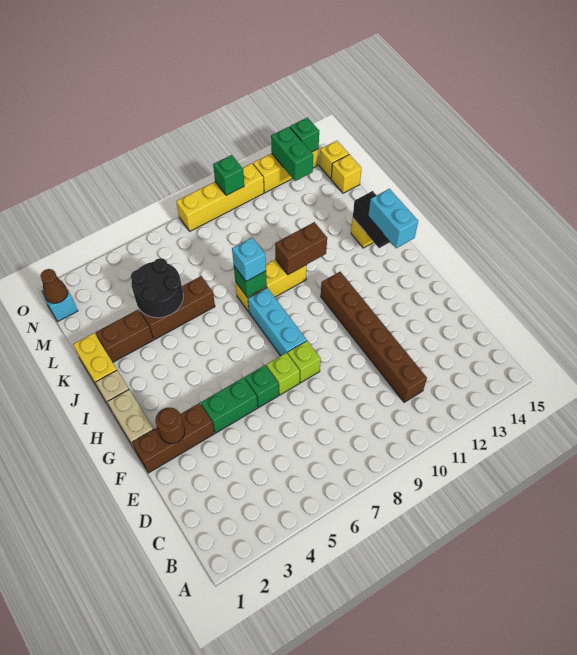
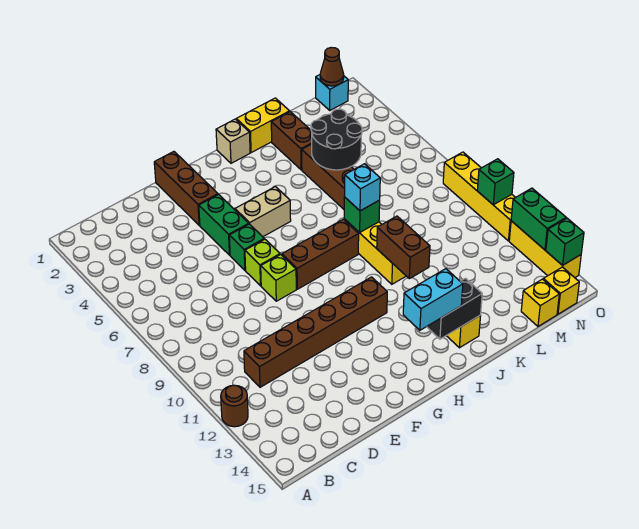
brown 1x1 round brick [156,408,185,444] -> brown 1x1 round brick moved to [221,385,248,427]
tan 1x2 brick [108,390,154,450] -> tan 1x2 brick moved to [235,187,291,237]
cyan 1x3 brick [248,288,307,356] -> brown 1x3 brick [282,219,359,289]
green 1x2 brick [271,127,313,181] -> green 1x2 brick turned to [511,188,566,250]

